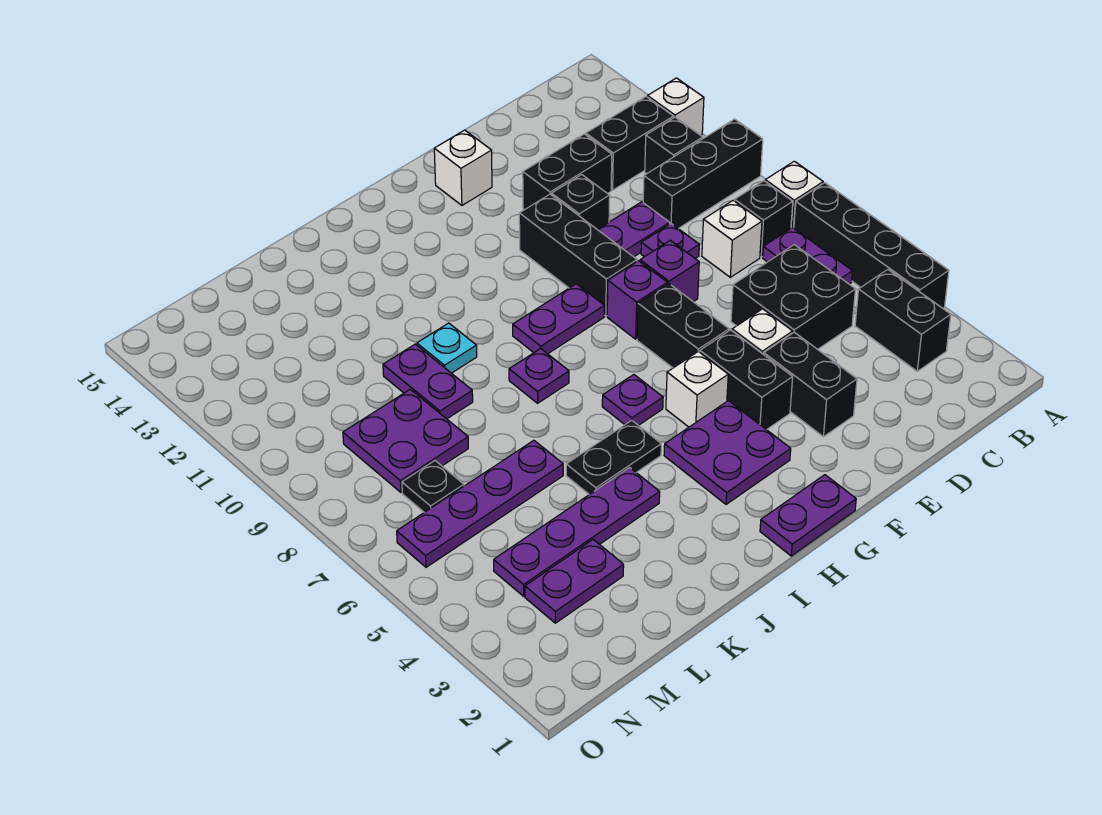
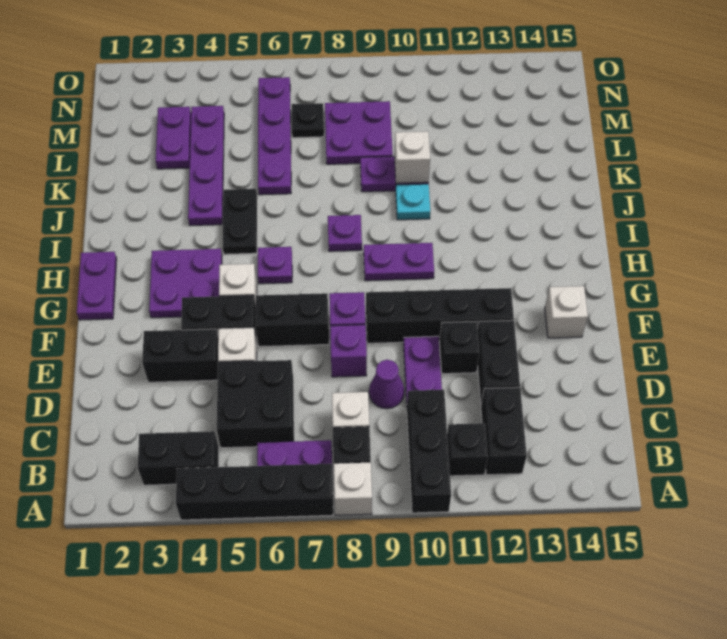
white 1x1 brick [648,78,704,135] -> white 1x1 brick moved to [394,131,430,183]
purple 1x1 plate [641,224,699,259] -> purple 1x1 cone [369,360,404,409]
black 1x3 brick [519,194,637,316] -> black 1x4 brick [366,288,514,343]
purple 1x2 plate [513,284,604,354] -> purple 1x2 plate turned to [364,243,434,281]

